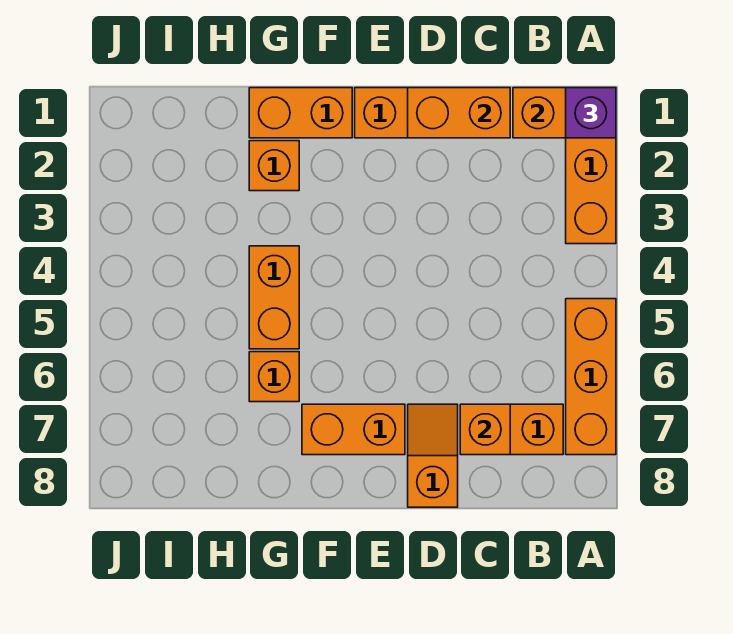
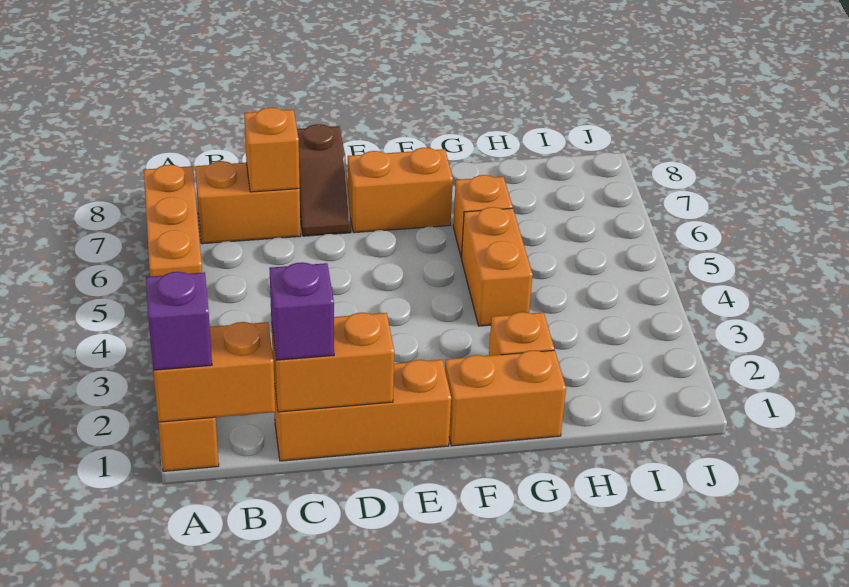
none -> purple 1x1 brick [269,262,334,360]
orange 1x2 slope [408,404,458,507] -> brown 1x2 slope [297,124,351,236]

